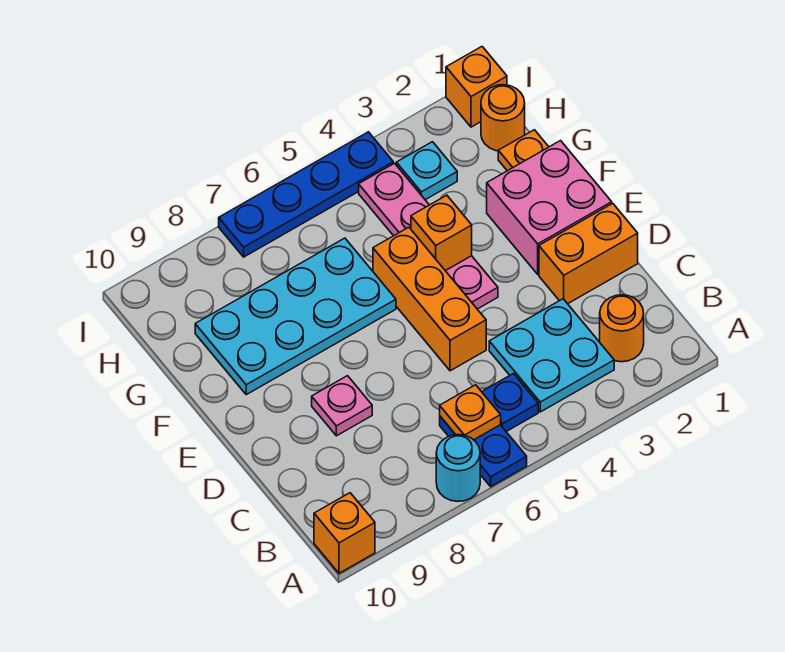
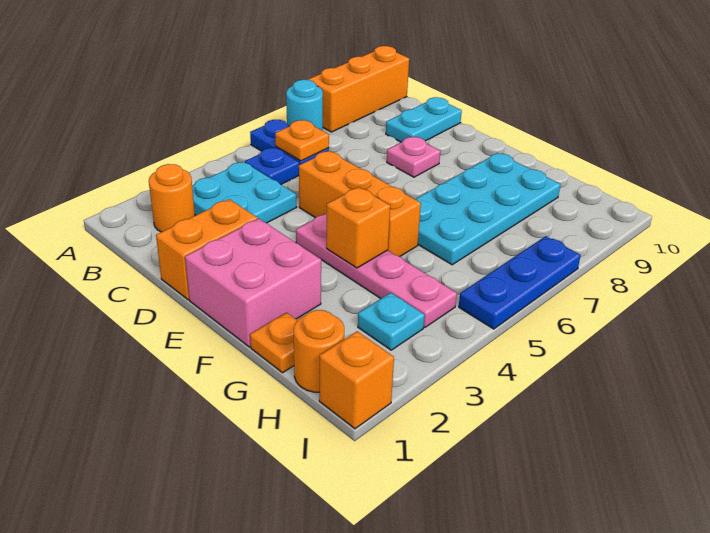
orange 1x1 brick [314,493,375,573] -> orange 1x3 brick [308,46,409,132]
none -> cyan 1x2 plate [386,97,462,142]
blue 1x4 plate [219,132,393,257] -> blue 1x3 plate [459,236,581,329]

